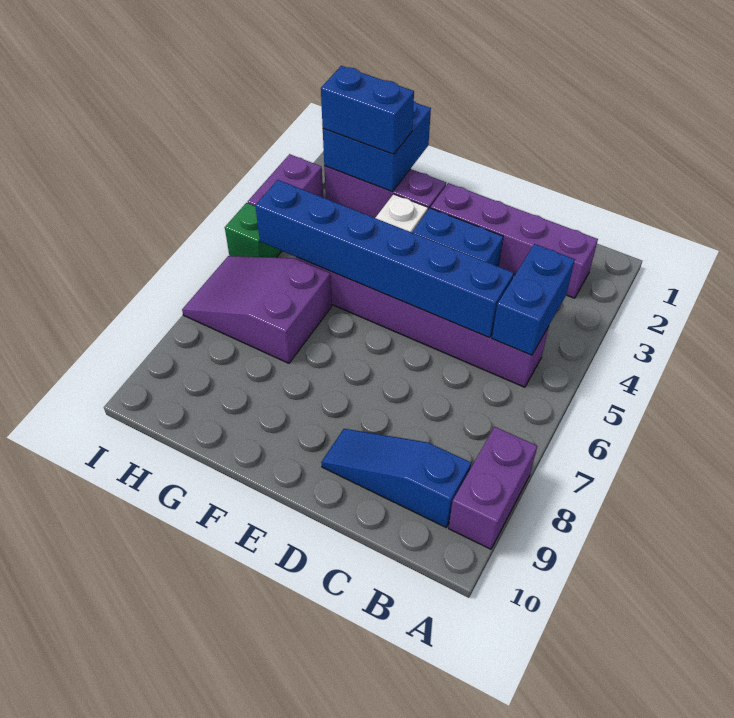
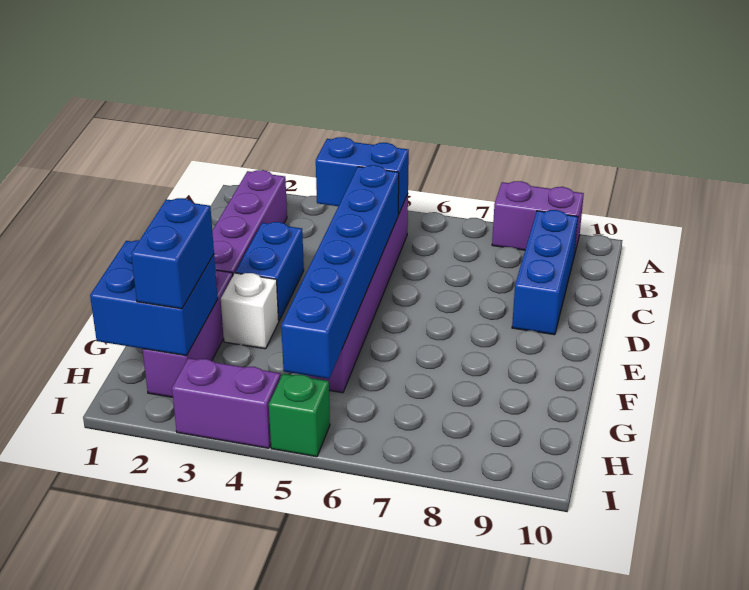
blue 1x3 slope [321,429,471,527] -> blue 1x3 brick [512,210,578,335]
purple 2x3 slope [182,256,332,363] -> none

